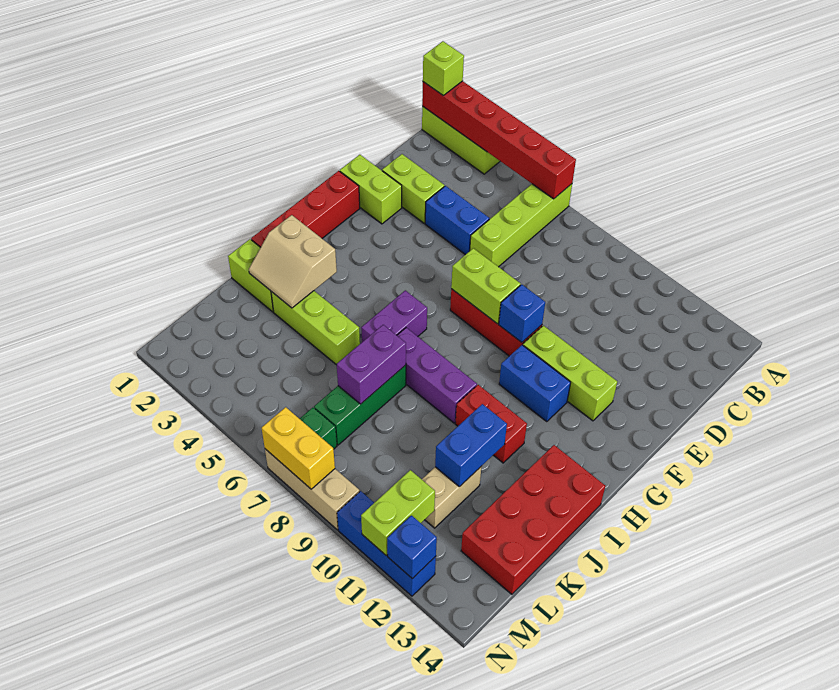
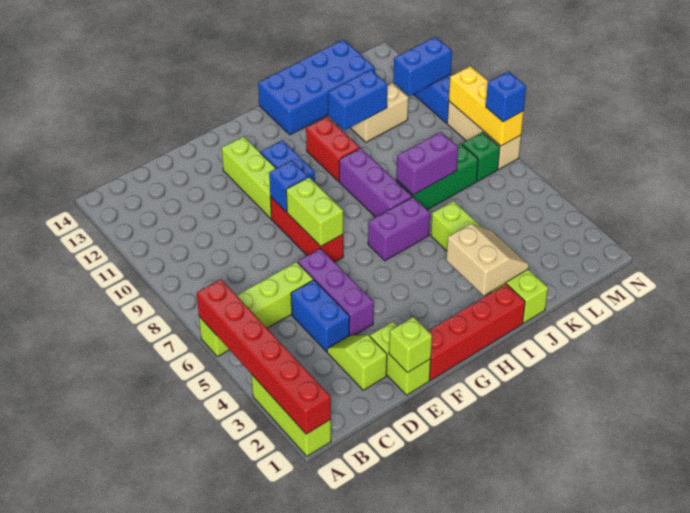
lime 1x1 brick [423,41,464,96] -> lime 1x1 brick moved to [389,317,432,373]
lime 1x2 brick [382,154,444,223] -> lime 1x2 slope [327,335,387,390]
none -> purple 1x3 brick [298,248,374,336]
red 2x4 brick [461,445,605,594] -> blue 2x4 brick [258,40,375,135]
lime 1x2 brick [361,470,435,555] -> blue 1x2 brick [393,37,452,96]
yellow 1x2 brick [262,407,335,489] -> yellow 1x3 brick [449,66,524,146]
blue 1x1 brick [387,516,437,579] -> blue 1x1 brick moved to [486,71,526,122]

